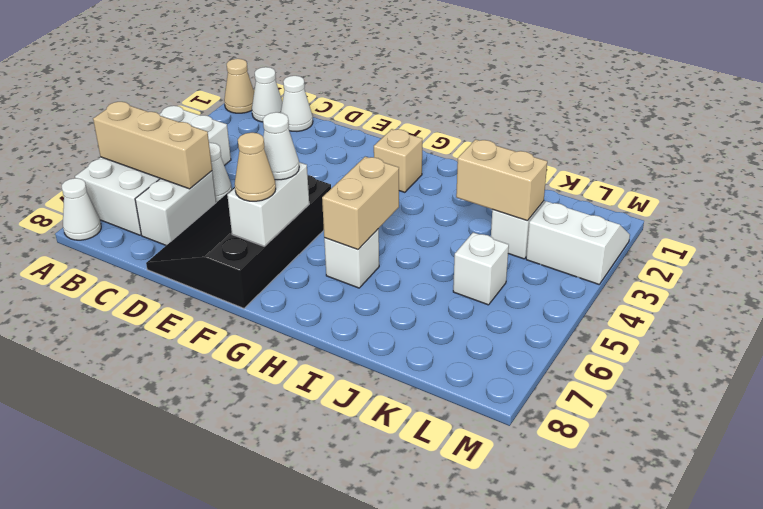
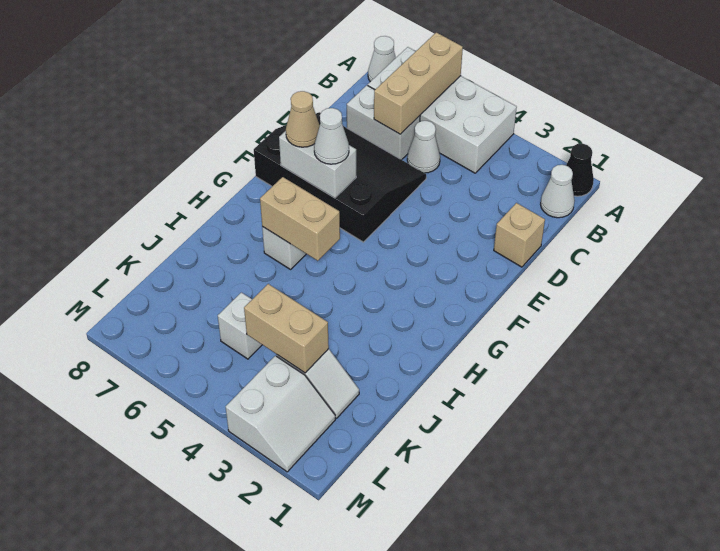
tan 1x1 cone [224,59,254,113] -> black 1x1 cone [566,144,594,196]
white 1x1 cone [281,76,313,131] -> none
tan 1x1 brick [374,129,422,192] -> tan 1x1 brick moved to [494,203,545,267]
tan 1x2 brick [456,139,547,221] -> tan 1x2 brick turned to [244,284,329,373]

